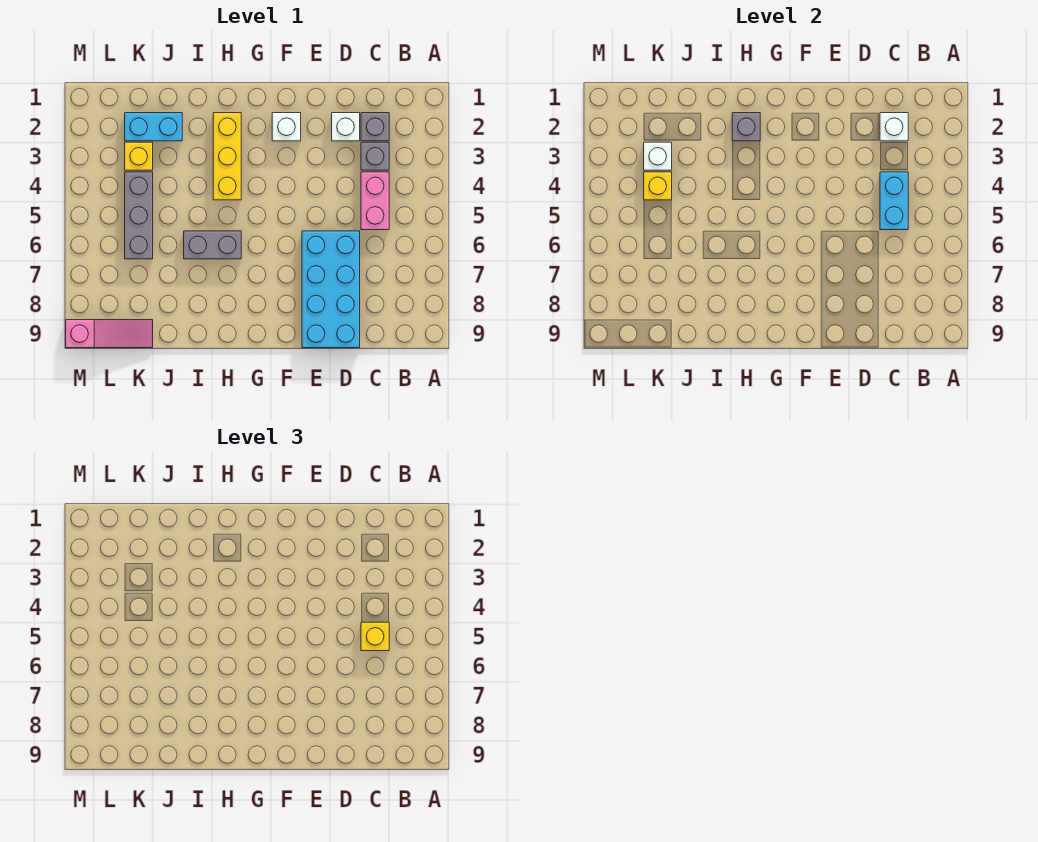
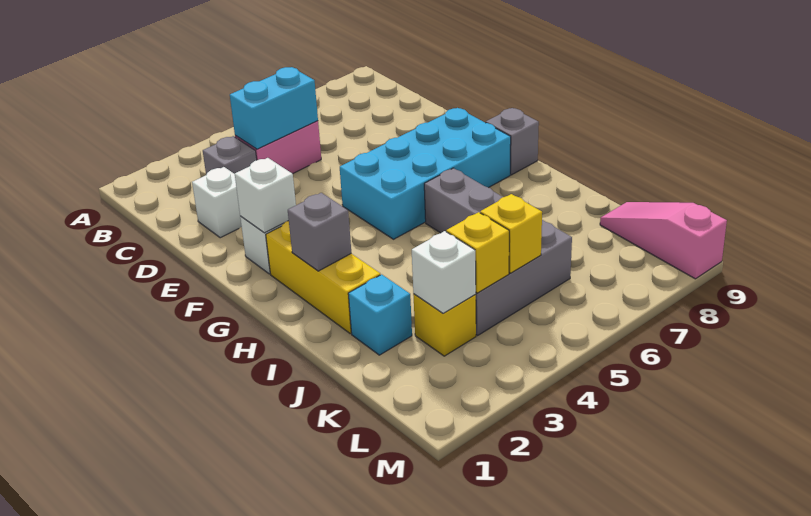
grey 1x1 brick [361,113,389,141] -> grey 1x1 brick moved to [486,108,539,175]
white 1x1 brick [880,113,908,141] -> white 1x1 brick moved to [235,158,296,233]
yellow 1x1 brick [361,622,389,651] -> yellow 1x1 brick moved to [480,194,542,273]
cyan 2x4 brick [302,231,360,348] -> cyan 2x4 brick moved to [340,108,511,239]
yellow 1x3 brick [213,113,241,200] -> yellow 1x3 brick turned to [266,221,380,334]
cyan 1x2 brick [125,113,182,141] -> cyan 1x1 brick [348,274,412,355]

